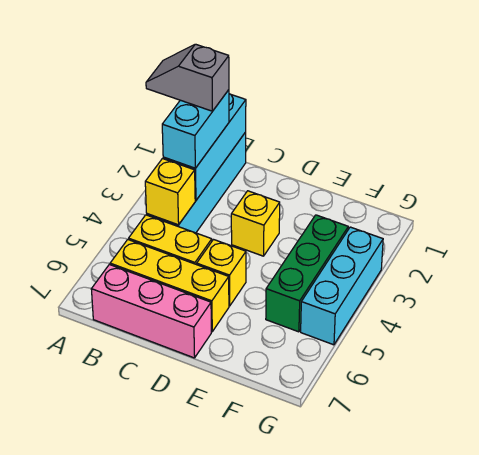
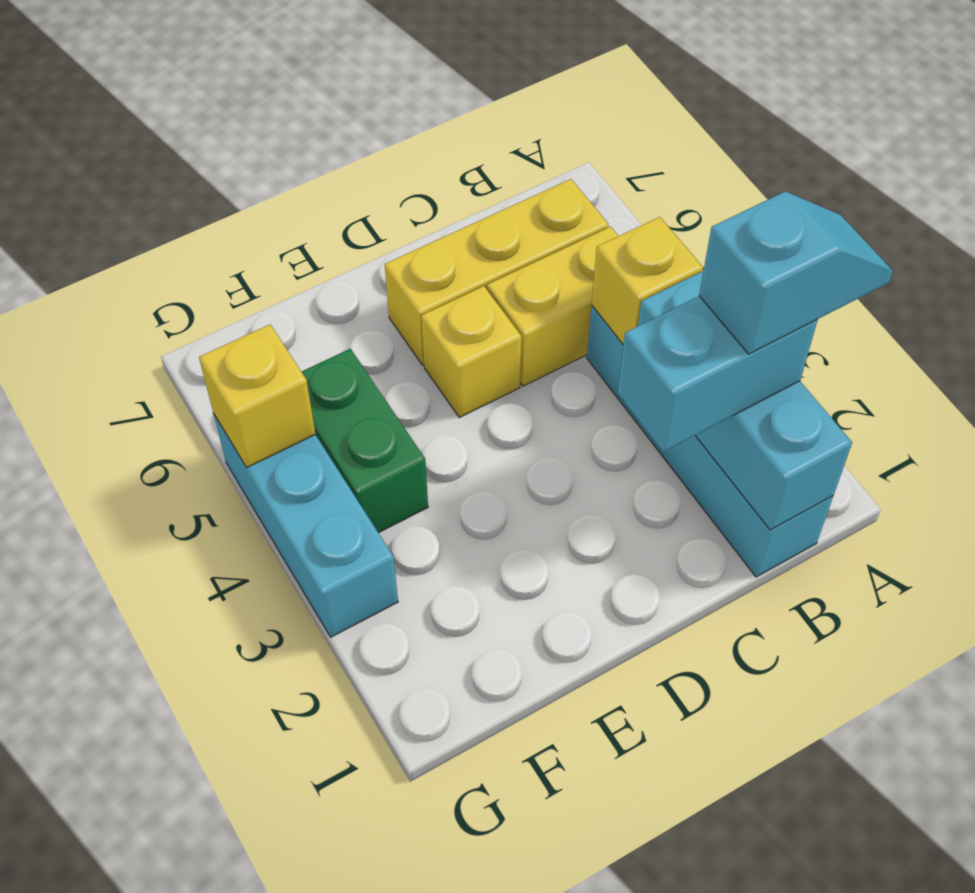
grey 1x2 slope [146,44,229,111] -> cyan 1x2 slope [699,191,893,354]
cyan 1x2 brick [162,90,229,168] -> cyan 1x2 brick turned to [618,296,818,452]
pink 1x3 brick [91,264,211,358] -> none
yellow 1x1 brick [231,191,280,256] -> yellow 1x1 brick moved to [199,325,316,467]
green 1x3 brick [266,215,348,332] -> green 1x2 brick [301,349,428,533]

